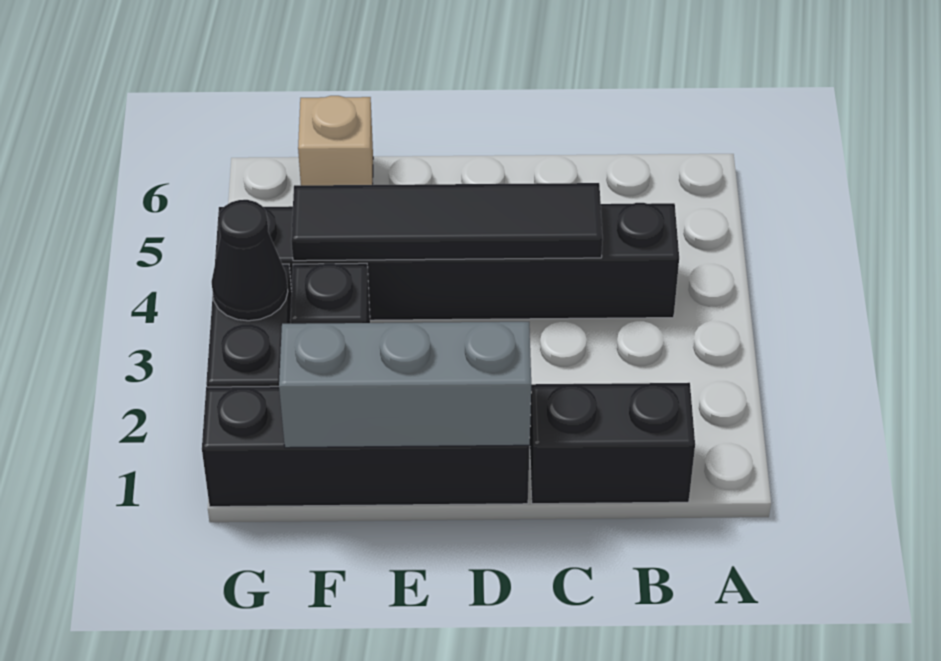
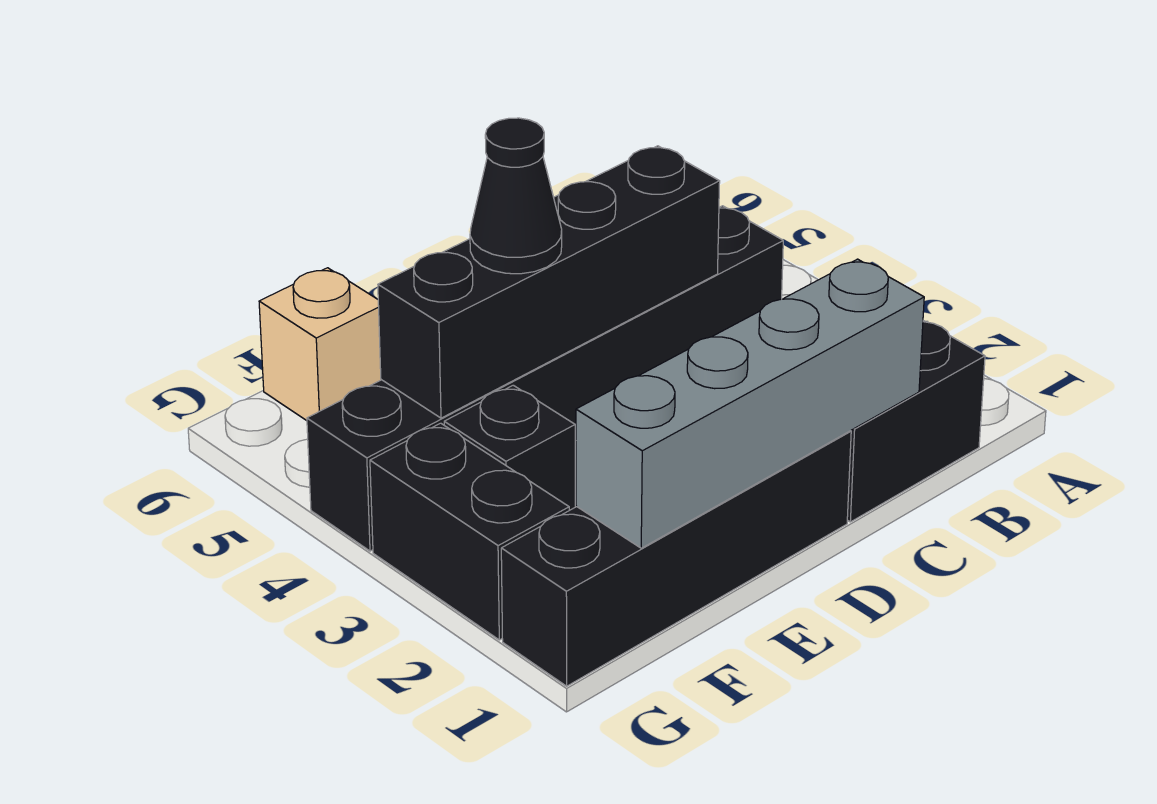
black 1x4 tile [291,183,603,261] -> black 1x4 brick [378,146,720,418]
grey 1x3 brick [279,322,531,448] -> grey 1x4 brick [576,259,924,548]
black 1x1 cone [212,200,288,321] -> black 1x1 cone moved to [470,118,562,274]

